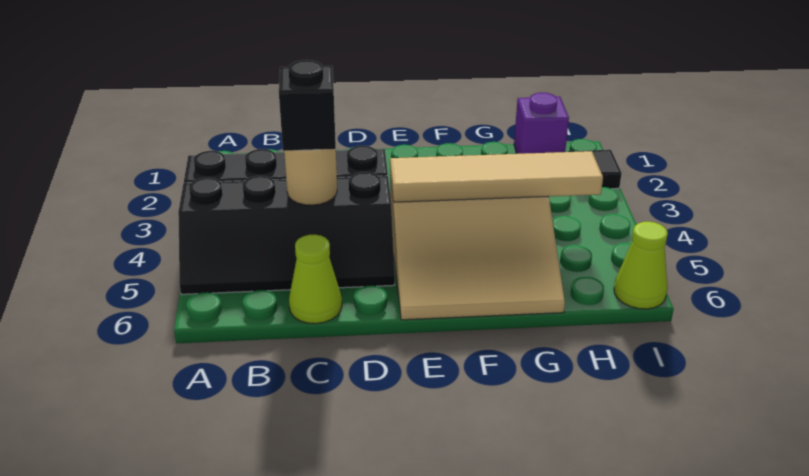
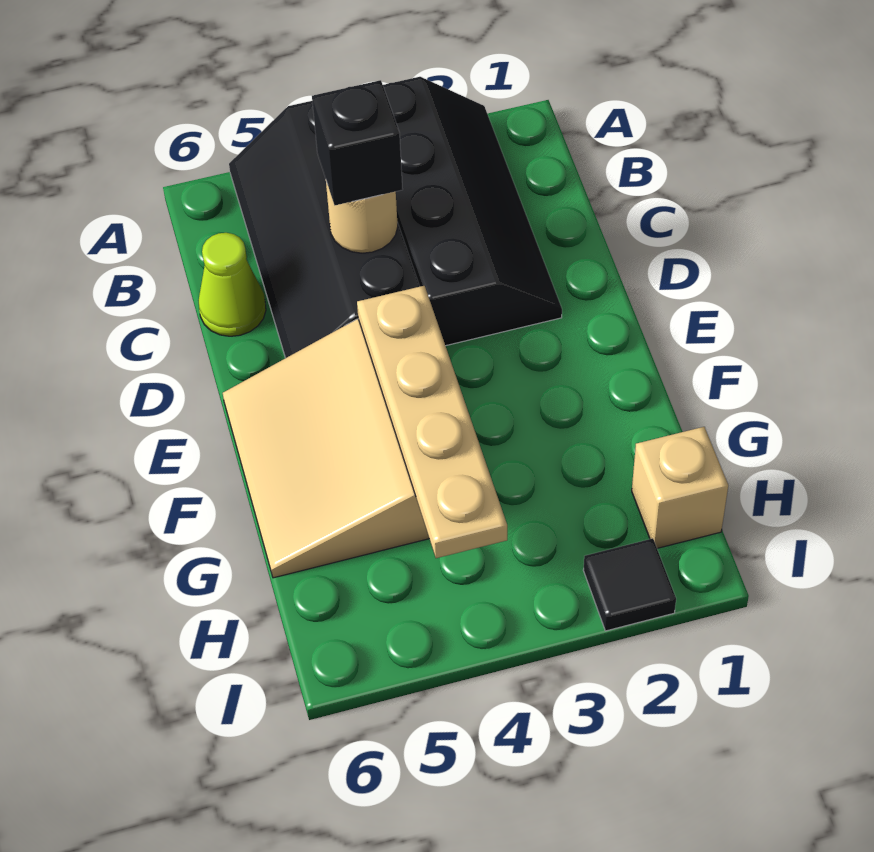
tan 1x4 tile [390,151,603,202] -> tan 1x4 plate [357,286,507,558]
purple 1x1 brick [514,93,569,154] -> tan 1x1 brick [632,427,728,548]
lime 1x1 cone [614,222,668,309] -> none

